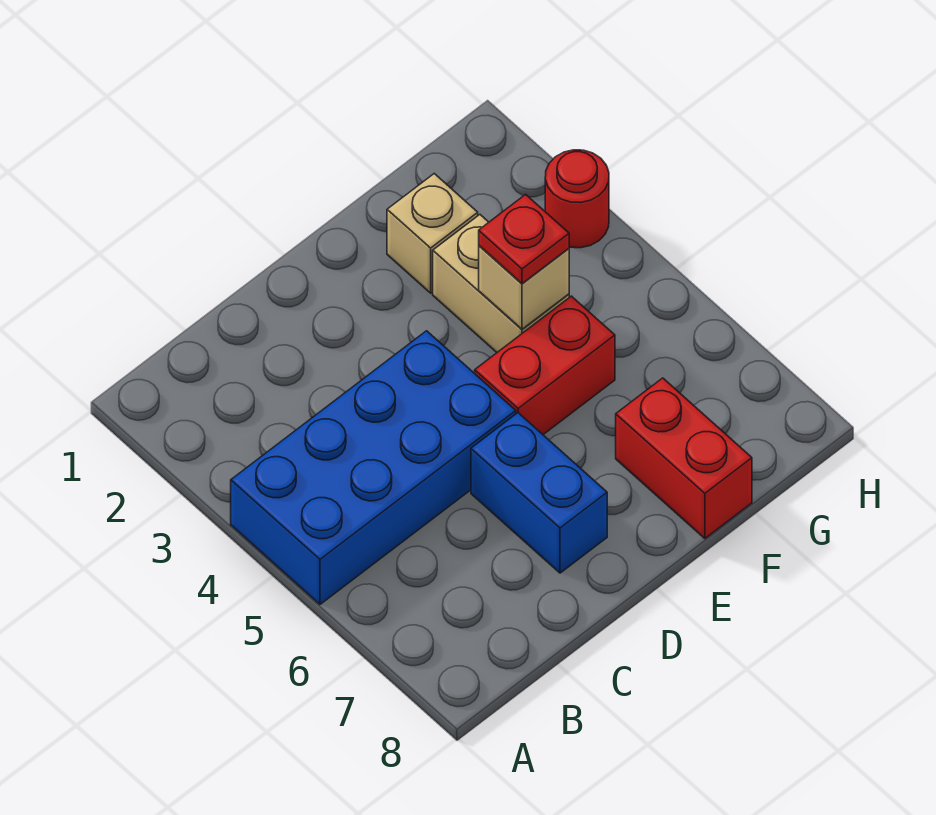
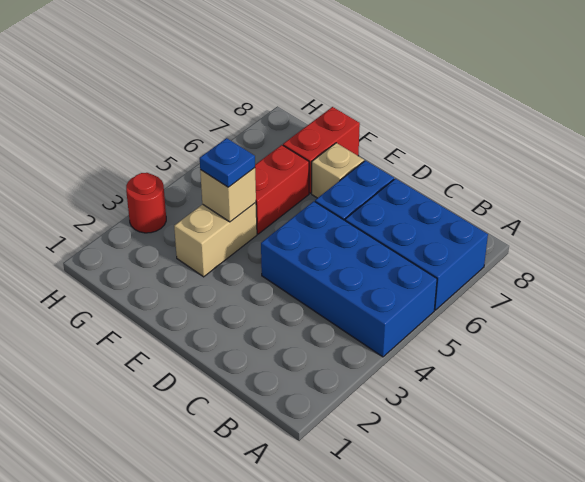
none -> blue 2x3 brick [345,179,488,310]
red 1x2 brick [475,296,615,435] -> red 1x2 brick turned to [255,145,309,234]
tan 1x1 brick [387,174,478,293] -> tan 1x1 brick moved to [312,143,364,198]
red 1x1 plate [479,194,569,284] -> blue 1x1 plate [200,138,255,187]

